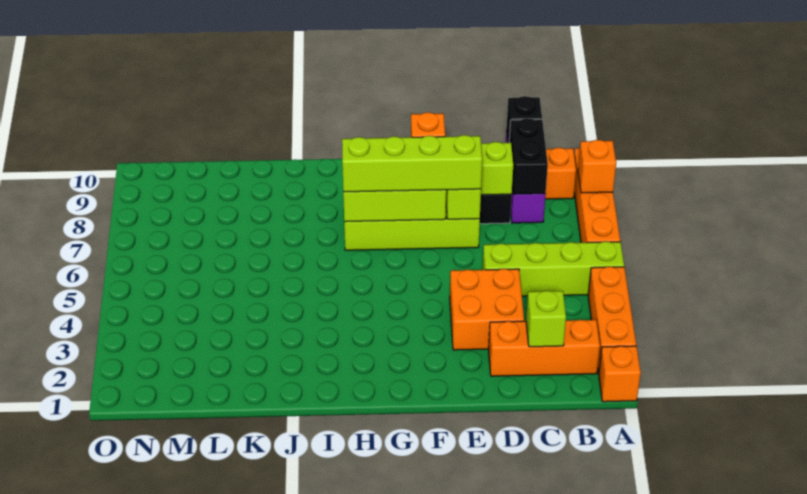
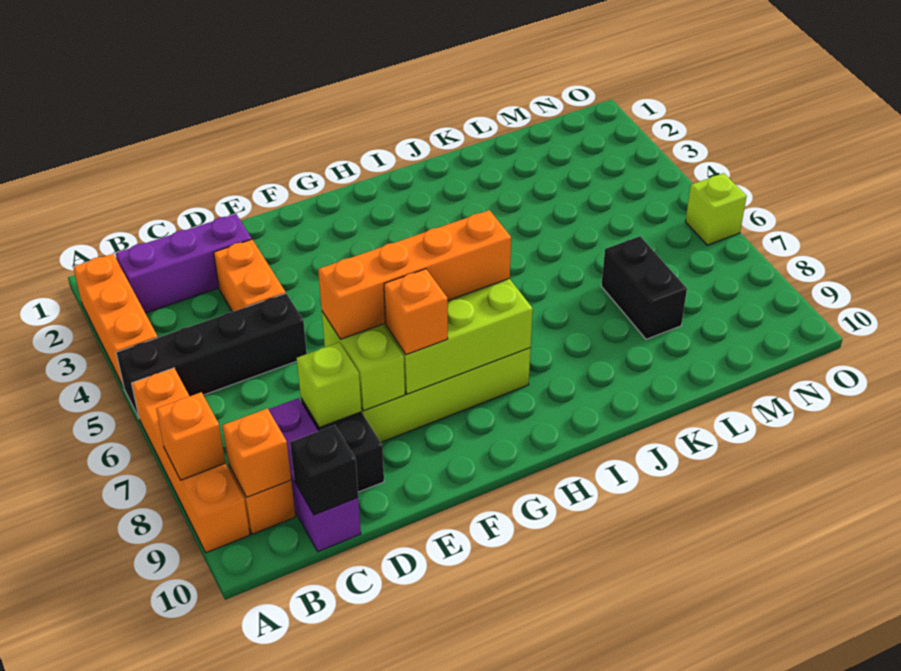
orange 1x1 brick [599,346,641,402] -> orange 1x1 brick moved to [222,409,291,497]
lime 1x4 brick [483,241,624,296] -> black 1x4 brick [116,294,307,418]
orange 1x3 brick [489,320,600,376] -> purple 1x3 brick [116,214,252,313]
lime 1x1 brick [526,291,566,347] -> lime 1x1 brick moved to [685,173,747,245]
black 1x2 brick [509,118,548,194] -> black 1x2 brick moved to [601,236,687,339]
orange 2x2 brick [450,269,524,350] -> orange 1x2 brick [214,240,286,312]
lime 1x4 brick [342,135,482,192] -> orange 1x4 brick [318,210,511,339]

